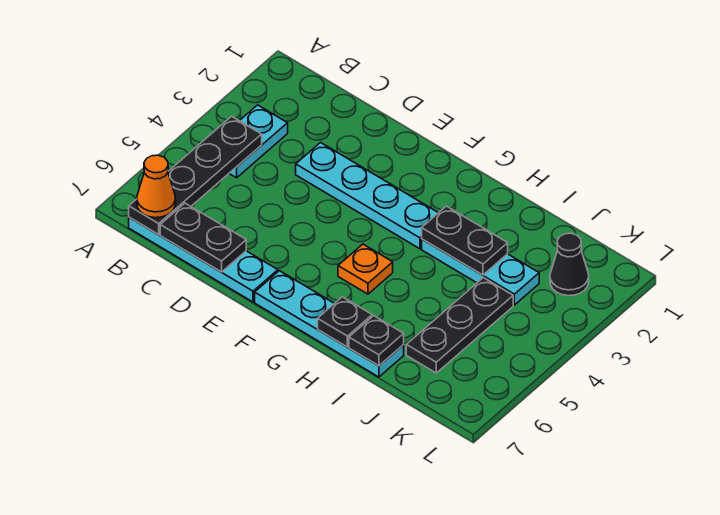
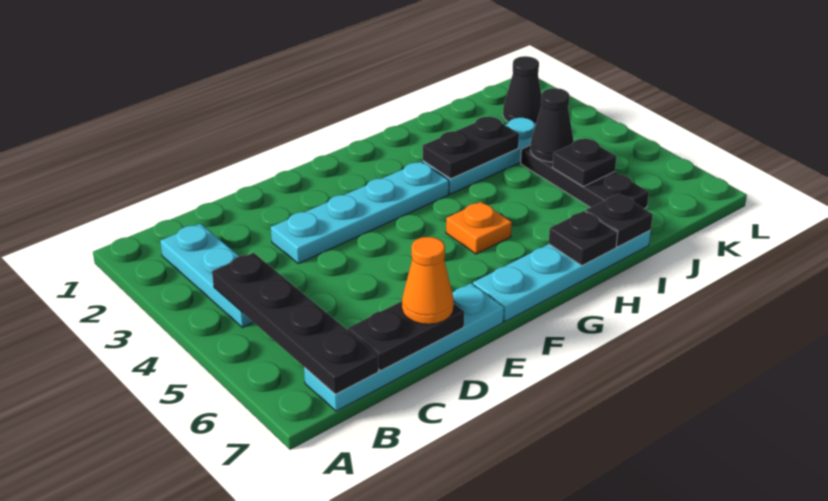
cyan 1x2 plate [229,105,288,178] -> cyan 1x3 plate [160,224,253,328]
orange 1x1 cone [137,155,176,218] -> orange 1x1 cone moved to [402,237,454,324]
none -> black 1x1 cone [530,88,574,162]
none -> black 1x1 plate [553,138,616,186]

